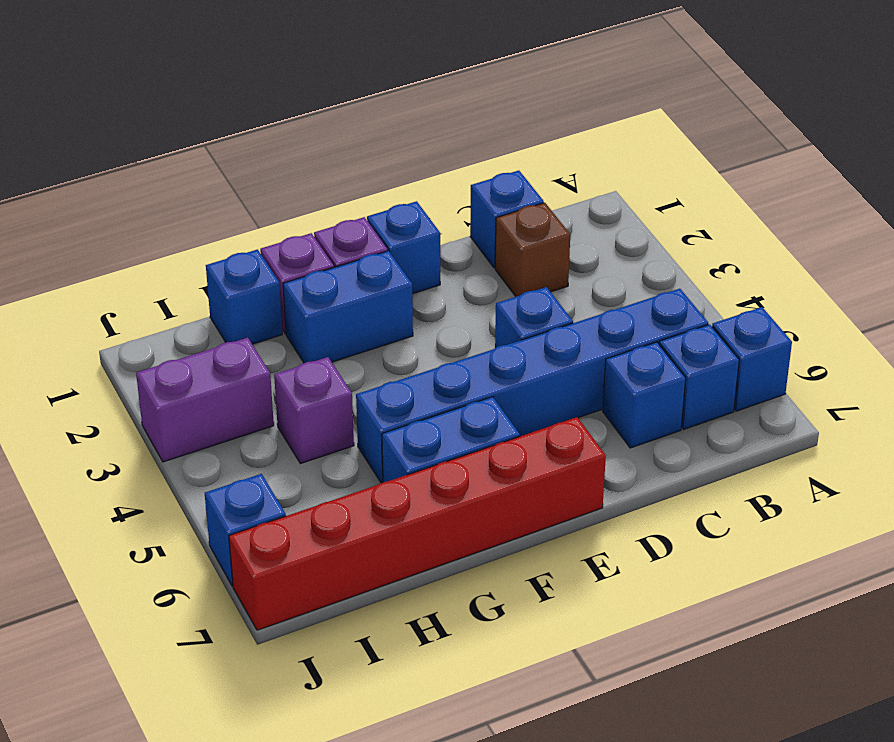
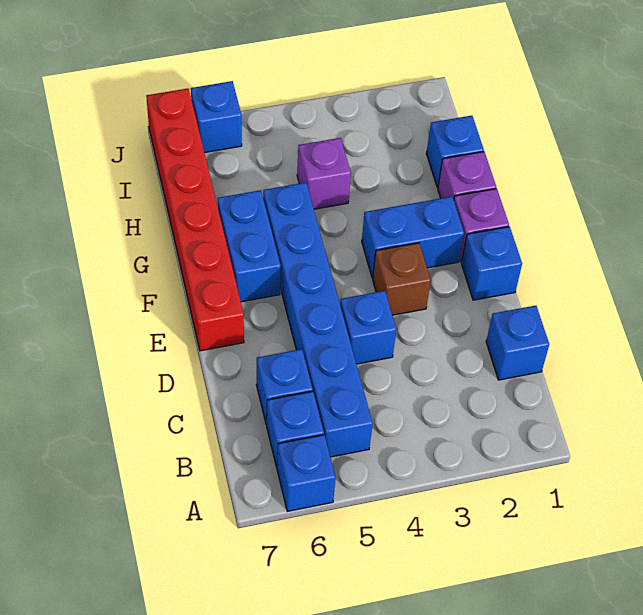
brown 1x1 brick [495,203,570,297] -> brown 1x1 brick moved to [373,243,431,315]
blue 1x2 brick [283,251,413,363] -> blue 1x2 brick turned to [362,197,464,278]
purple 1x2 brick [136,338,274,462] -> none

